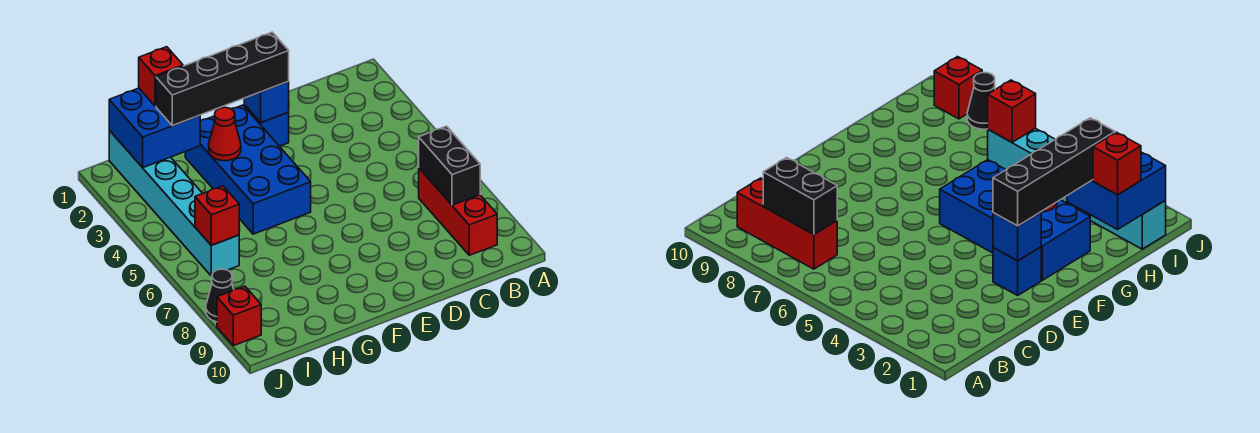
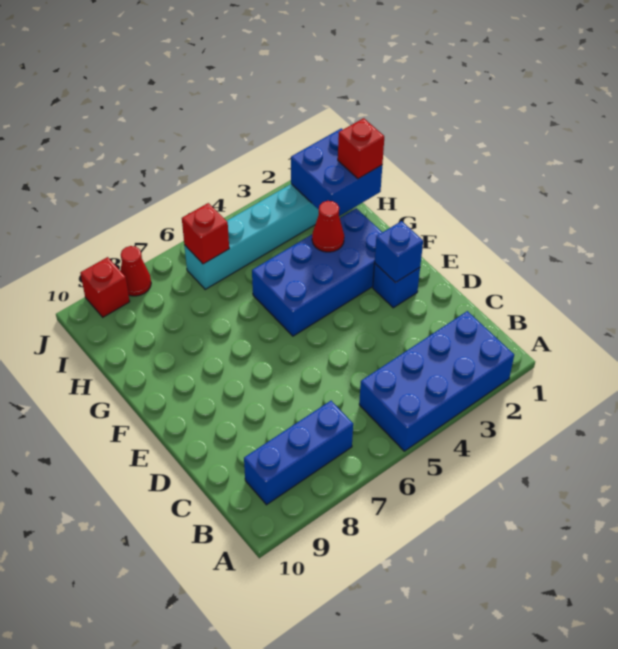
none -> blue 2x4 brick [359,311,514,451]
red 1x3 brick [419,168,497,255] -> blue 1x3 brick [244,401,353,505]
black 1x2 brick [419,126,480,205] -> none
black 1x4 brick [156,32,289,126] -> none
black 1x1 cone [206,269,234,322] -> red 1x1 cone [120,246,151,296]

